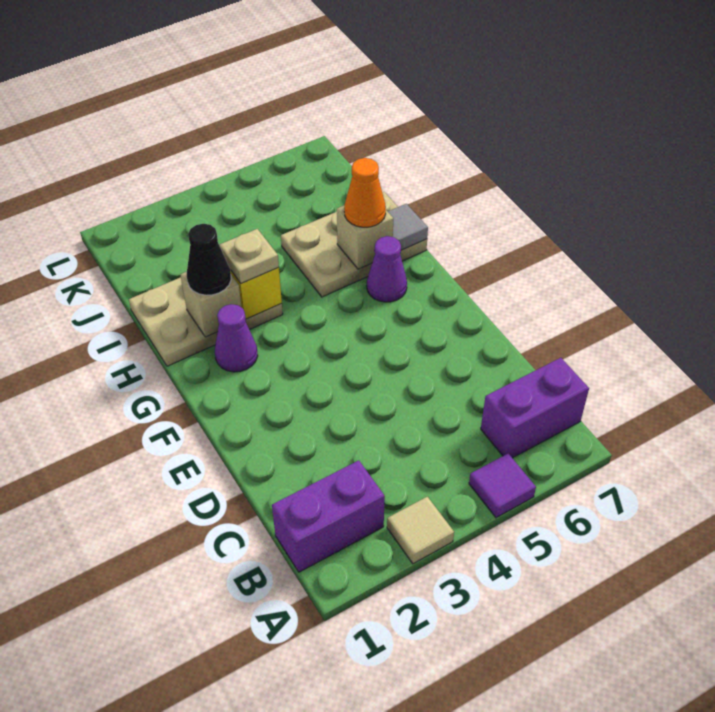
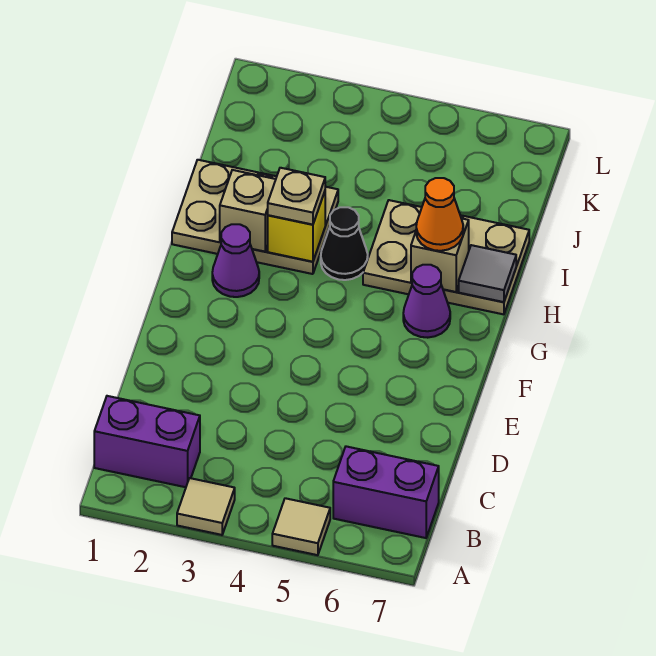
purple 1x1 tile [469,454,536,518] -> tan 1x1 tile [272,498,330,555]
black 1x1 cone [187,224,231,295] -> black 1x1 cone moved to [321,207,368,280]

